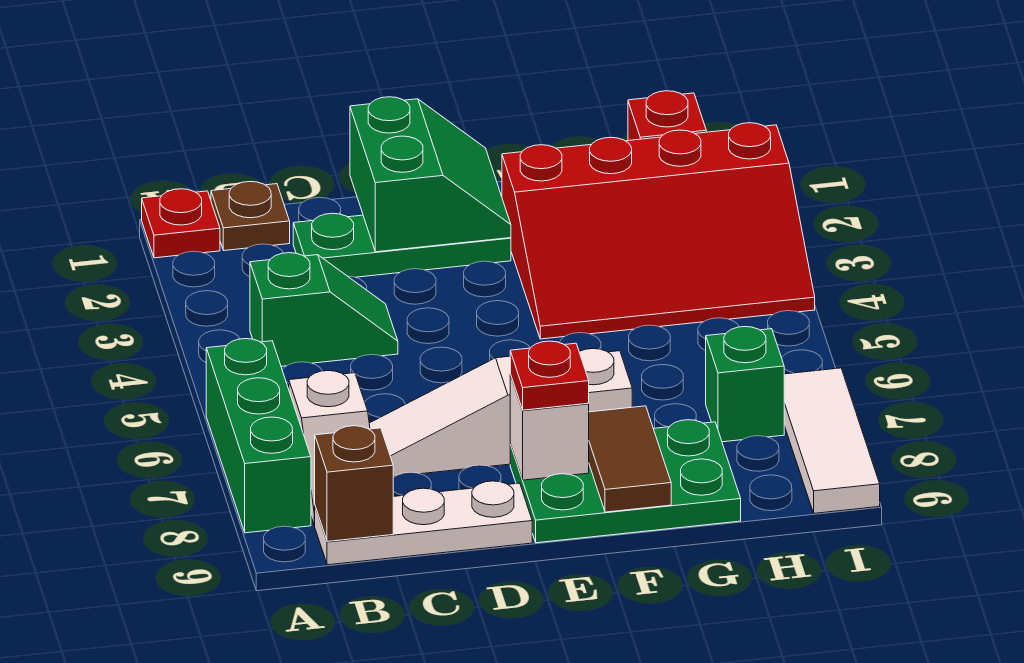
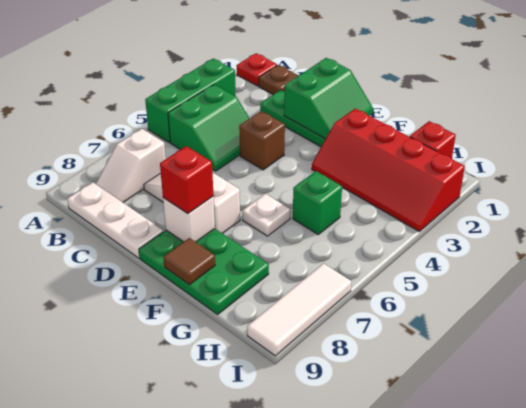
green 1x3 brick [206,339,311,533] -> green 1x3 brick moved to [145,58,236,142]
green 1x2 slope [250,253,398,366] -> green 2x2 slope [168,84,250,171]
brown 1x1 brick [315,426,393,542] -> brown 1x1 brick moved to [239,111,285,170]
red 1x1 plate [510,341,589,410] -> red 1x1 brick [160,146,214,214]
red 3x4 slope [502,123,815,339] -> red 2x4 slope [312,109,465,231]
brown 1x2 tile [589,406,671,512] -> brown 1x1 tile [163,238,215,285]
green 1x1 brick [706,327,784,442] -> green 1x1 brick moved to [293,171,342,234]

